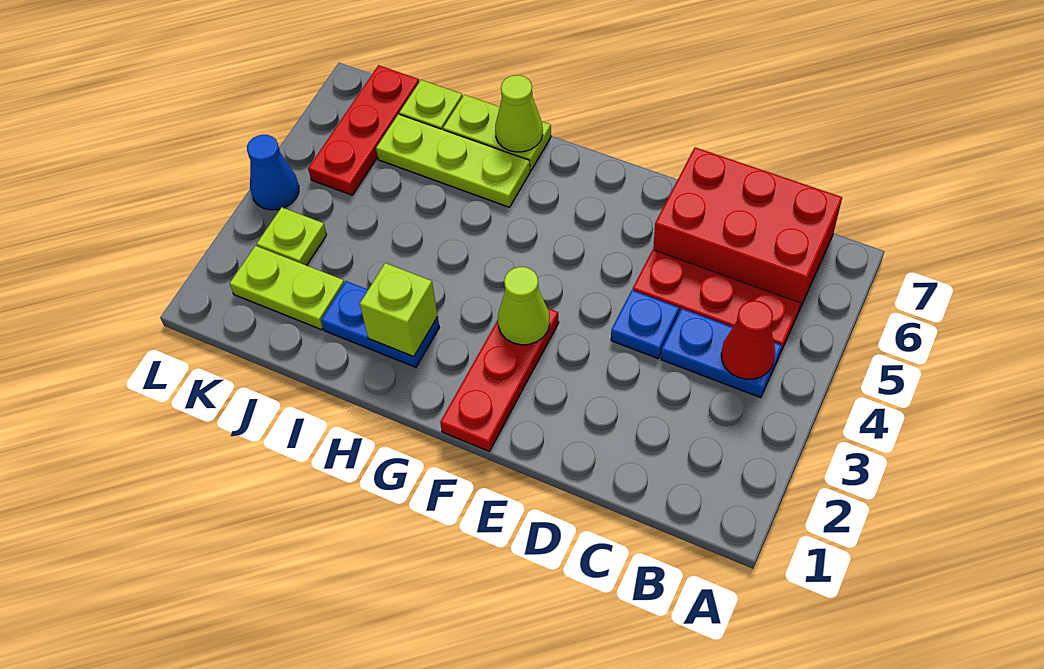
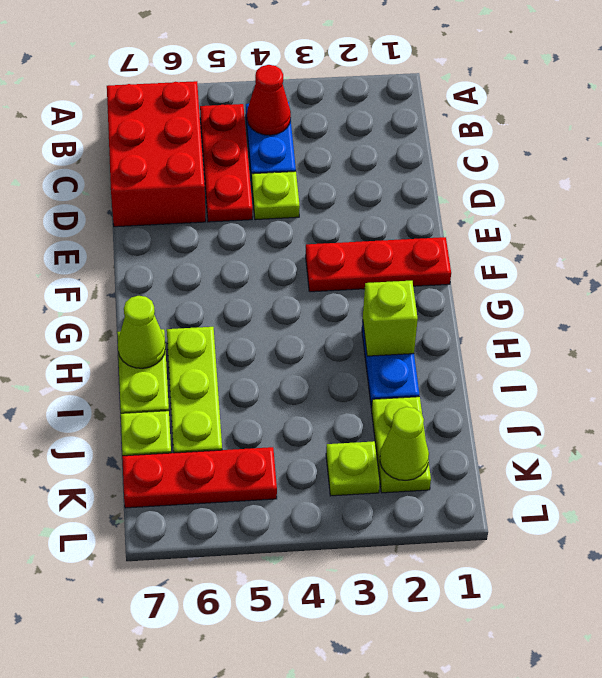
blue 1x1 plate [611,290,679,358] -> lime 1x1 plate [252,171,300,220]
lime 1x1 cone [498,267,550,345] -> lime 1x1 cone moved to [380,407,429,480]
blue 1x1 cone [247,135,299,210] -> none

